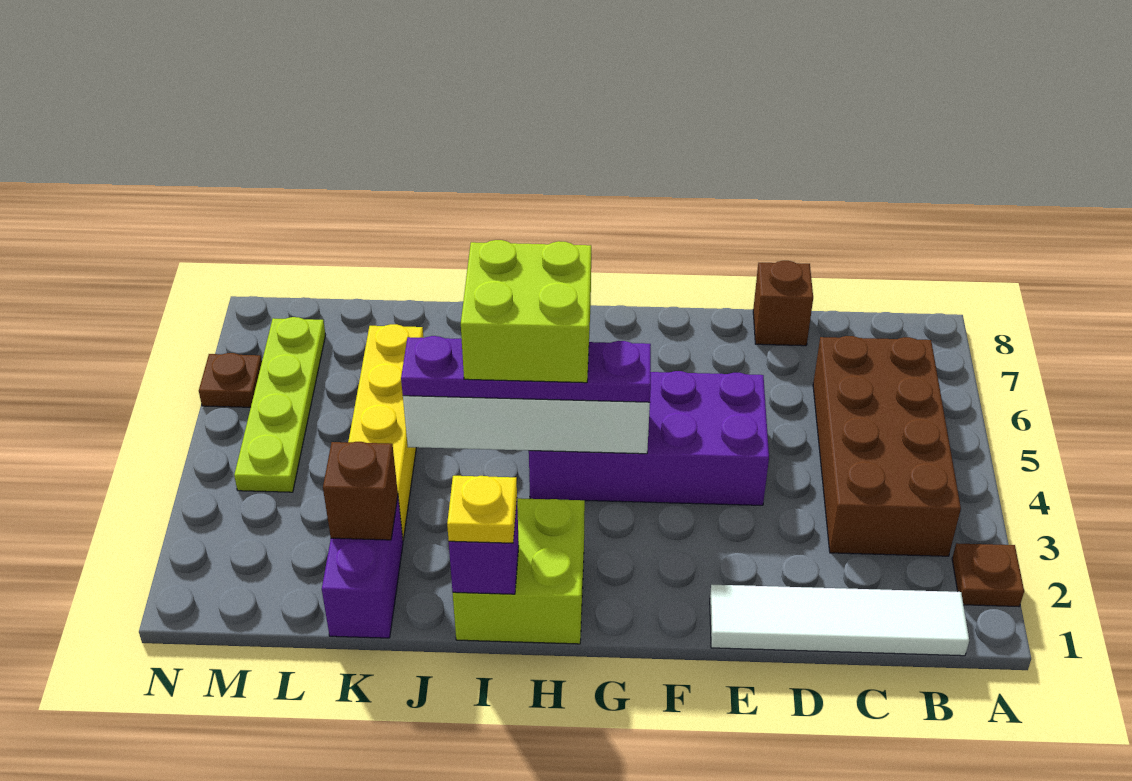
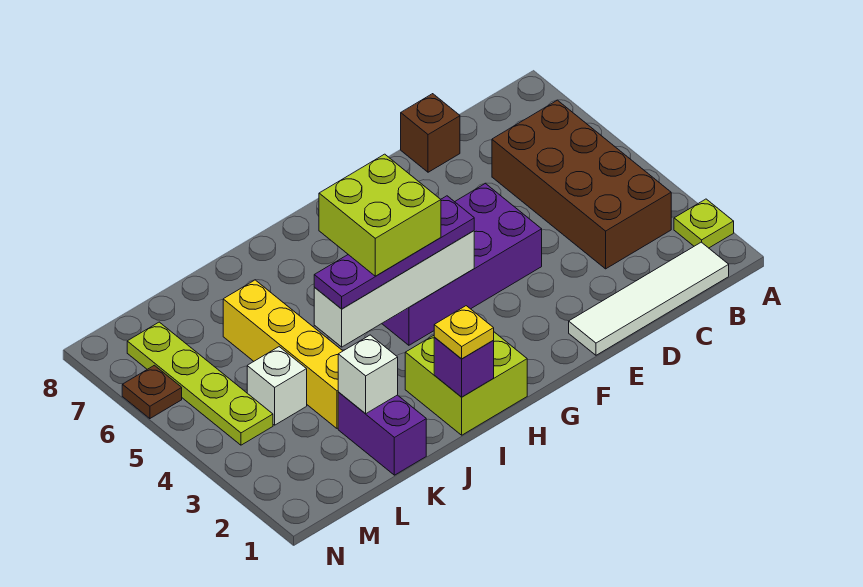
brown 1x1 plate [952,543,1024,607] -> lime 1x1 plate [674,199,734,248]
brown 1x1 brick [323,442,398,540] -> white 1x1 brick [338,335,398,414]
none -> white 1x1 brick [247,347,307,425]

